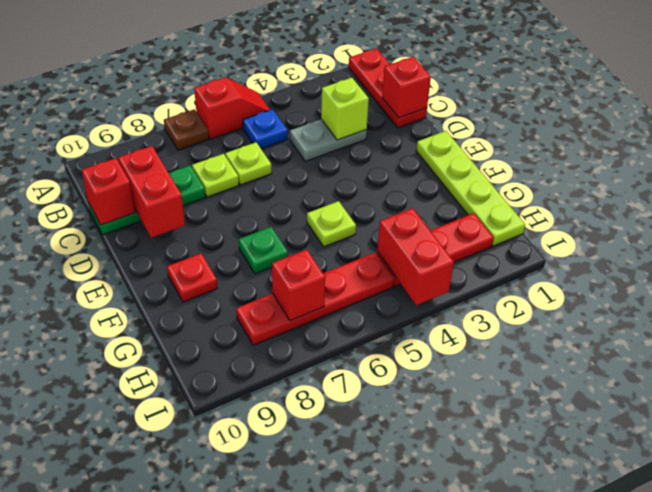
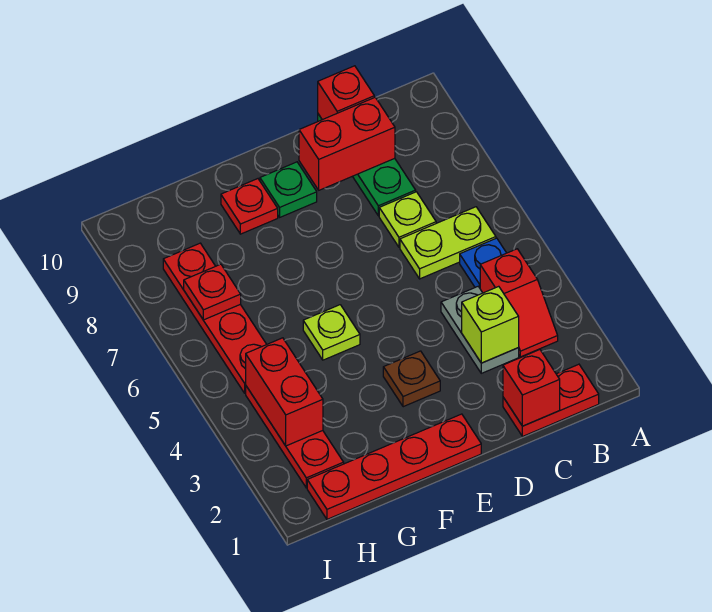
red 1x3 plate [349,48,427,128] -> red 1x2 plate [503,364,599,437]
red 1x2 slope [194,77,270,139] -> red 1x2 slope moved to [480,249,558,357]
brown 1x1 plate [164,109,209,150] -> brown 1x1 plate moved to [383,351,440,407]
lime 1x1 plate [225,142,272,185] -> lime 1x2 plate [400,207,496,279]
lime 1x4 plate [416,131,525,246] -> red 1x4 plate [307,414,481,519]
green 1x1 plate [239,227,288,274] -> green 1x1 plate moved to [260,162,317,217]
red 1x2 brick [377,208,454,305] -> red 1x2 brick turned to [246,338,323,446]
red 1x1 brick [272,250,325,321] -> red 1x1 plate [184,264,241,320]

